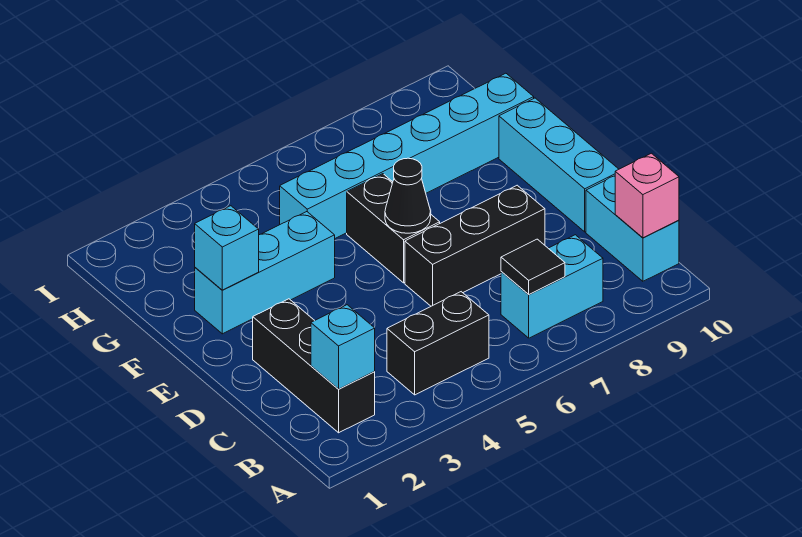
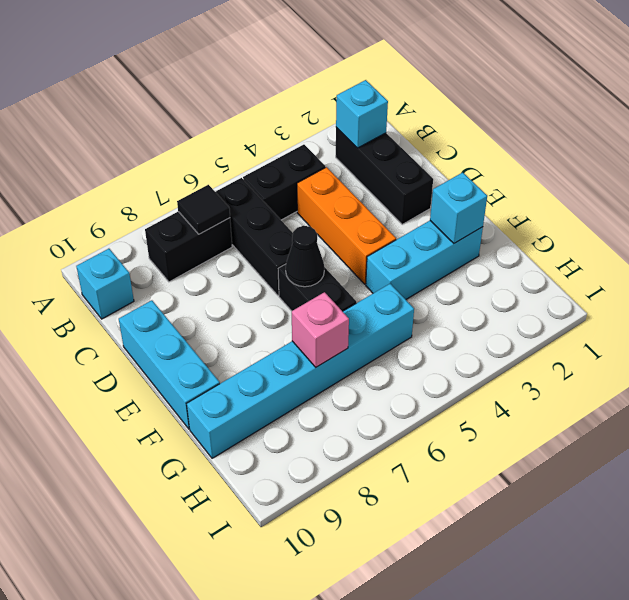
cyan 1x2 brick [501,235,603,338] -> black 1x2 brick [145,212,232,282]
cyan 1x2 brick [586,176,679,281] -> cyan 1x1 brick [76,249,134,319]
pink 1x1 brick [615,153,679,238] -> pink 1x1 brick moved to [292,292,349,367]
none -> orange 1x3 brick [297,167,396,284]
black 1x3 brick [405,185,545,306] -> black 1x3 brick turned to [216,178,293,296]

